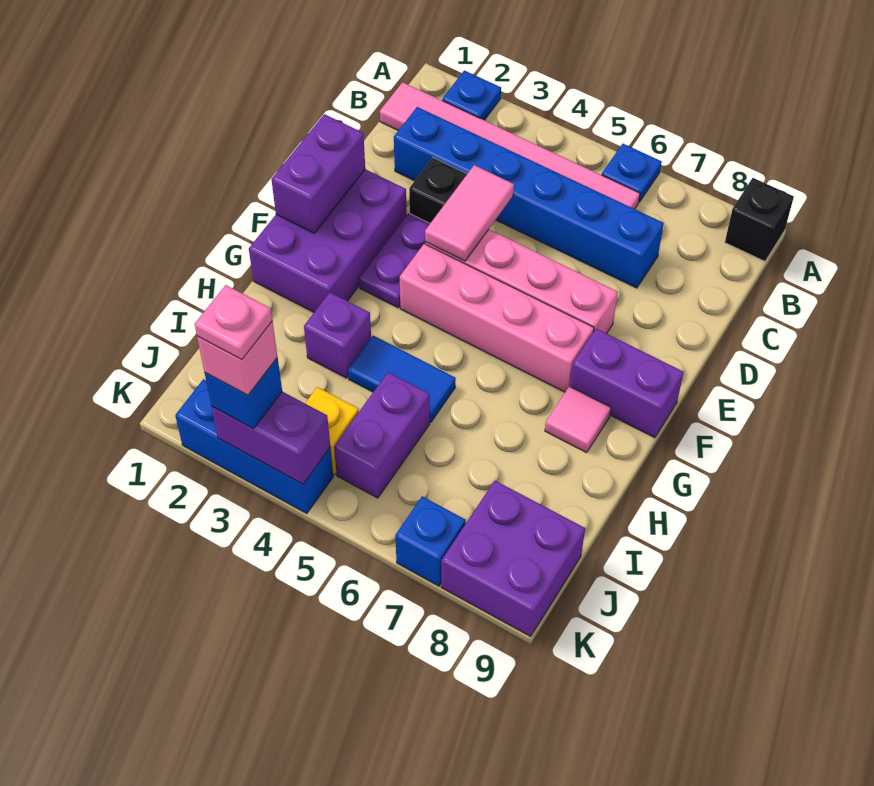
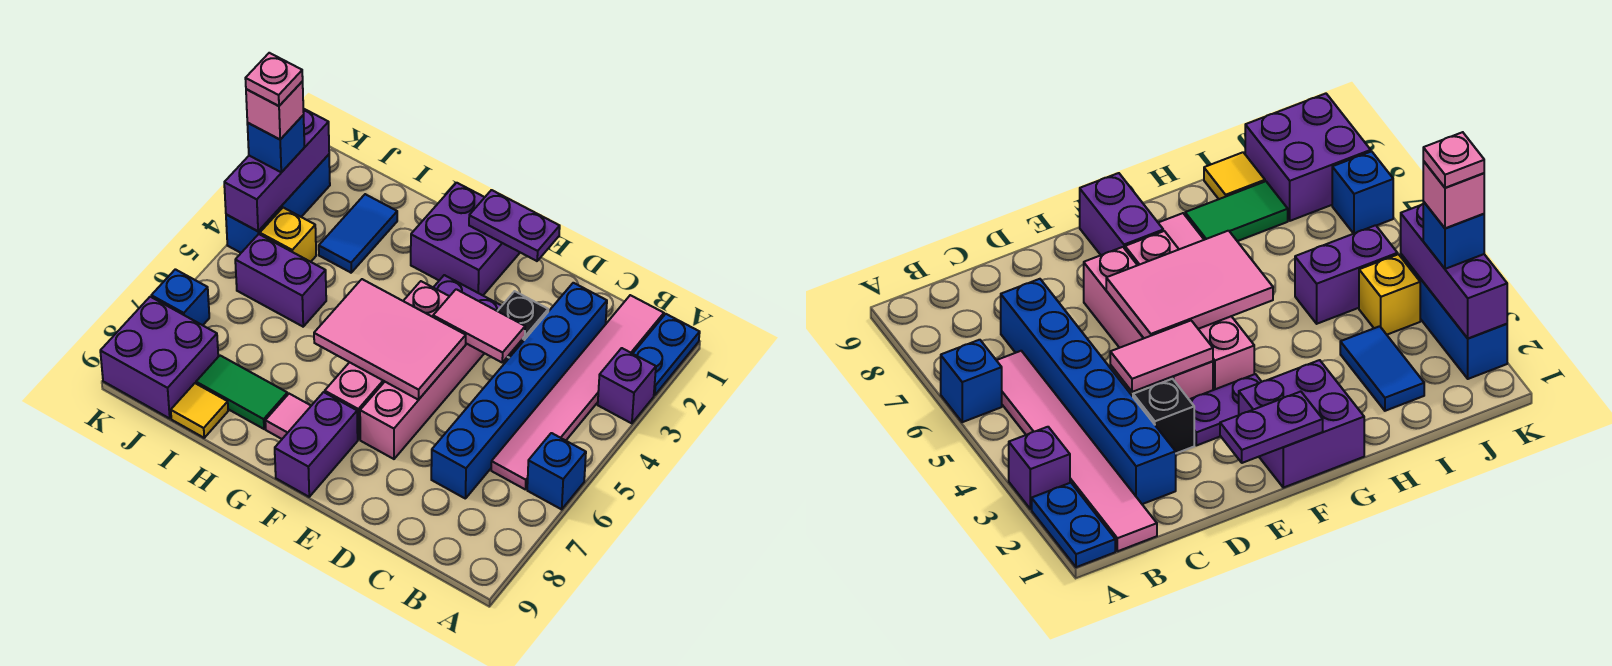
blue 1x1 plate [442,71,501,120] -> blue 1x2 plate [633,314,700,395]
blue 1x1 plate [602,144,662,202] -> blue 1x1 brick [527,433,586,509]
black 1x1 brick [725,178,794,261] -> none
purple 2x3 brick [249,169,407,312] -> purple 2x2 brick [411,183,520,295]
purple 1x2 brick [272,114,365,233] -> purple 1x2 plate [469,190,560,261]
none -> pink 2x3 tile [314,279,466,400]
purple 1x1 brick [304,292,371,378] -> purple 1x1 brick moved to [598,348,656,423]
blue 1x2 tile [348,336,456,422] -> blue 1x2 tile moved to [319,194,397,273]
none -> green 1x2 tile [196,356,287,429]
none -> yellow 1x1 tile [171,383,228,438]
purple 1x2 brick [211,392,330,484] -> purple 1x3 brick [224,108,329,231]

